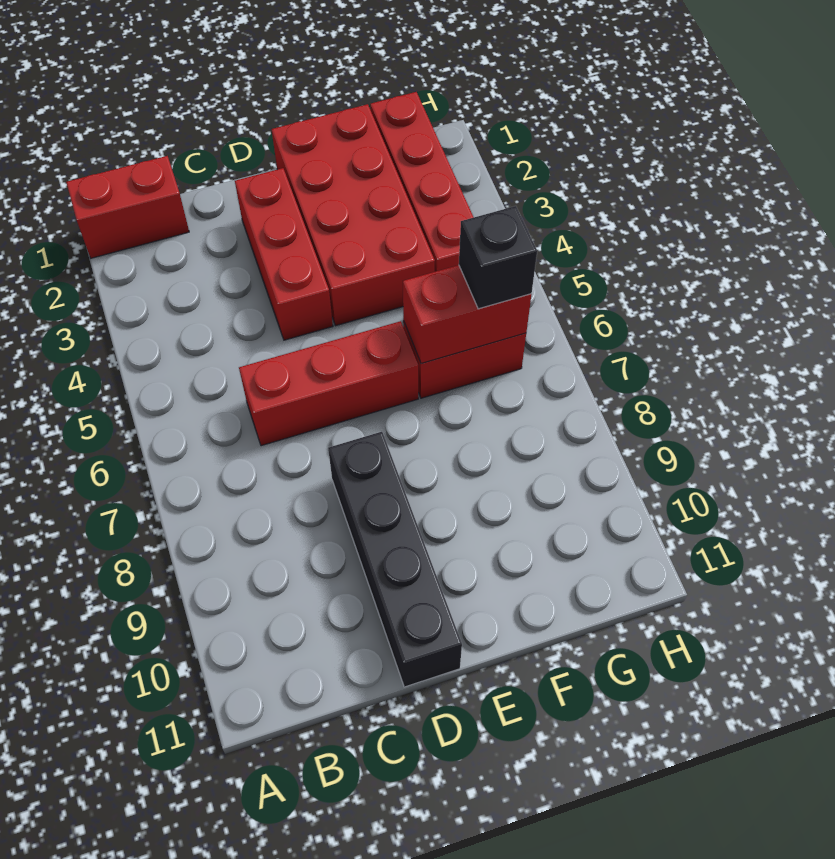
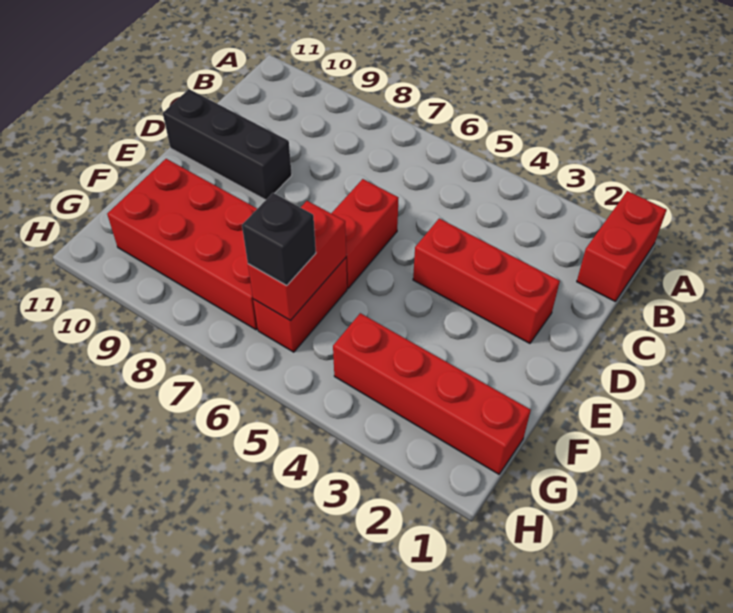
red 1x3 brick [239,321,418,446] -> red 1x2 brick [331,179,398,288]
black 1x4 brick [328,432,462,687] -> black 1x3 brick [163,89,292,200]
red 2x4 brick [271,104,435,326] -> red 2x4 brick moved to [107,159,258,330]

